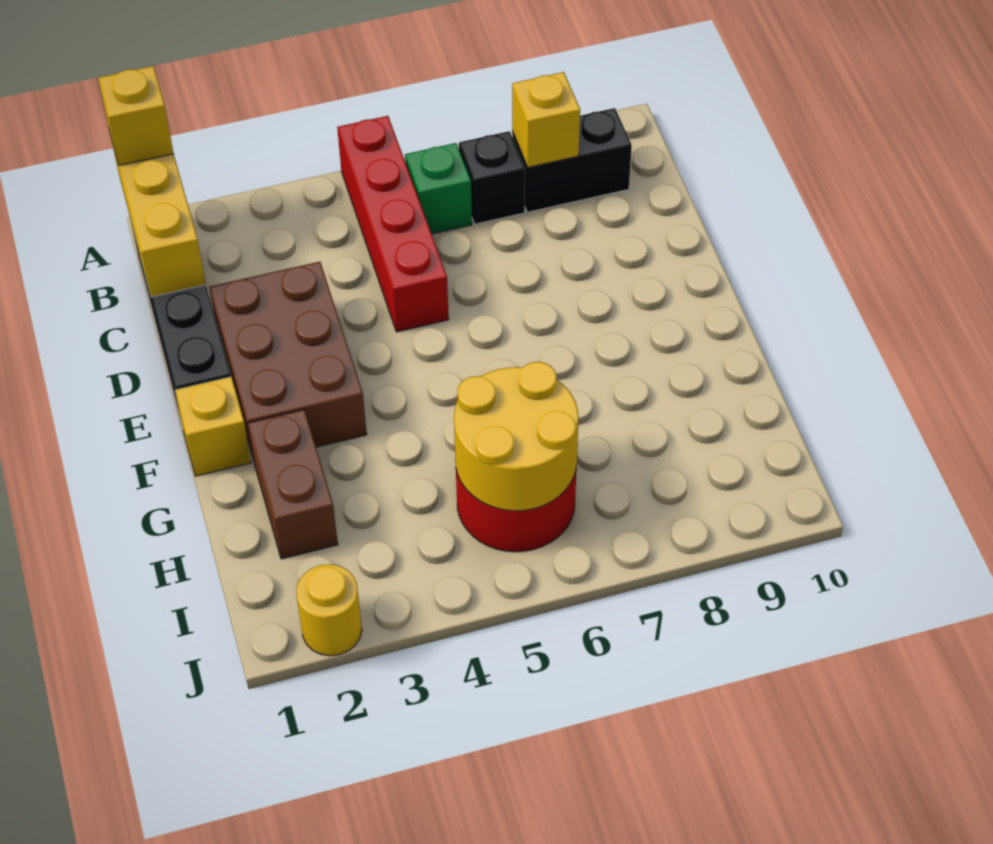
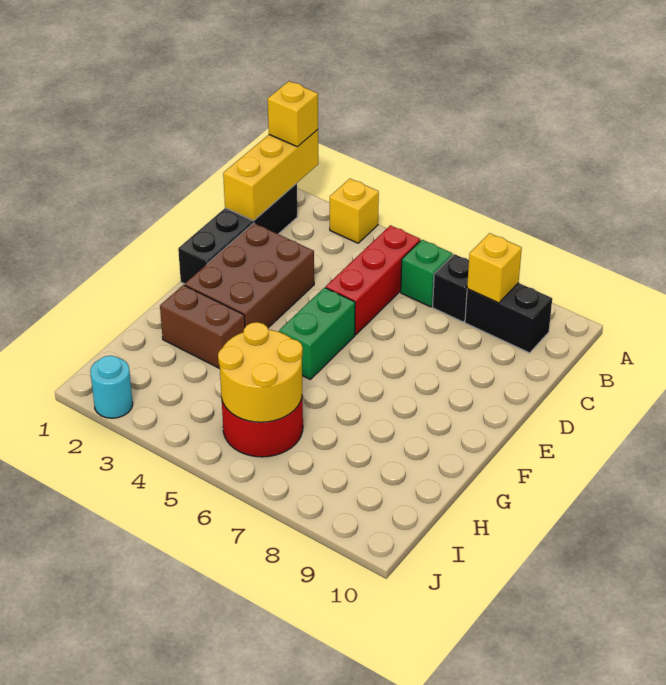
red 1x4 brick [337,116,449,332] -> red 1x3 brick [326,225,420,335]
none -> green 1x2 brick [279,288,355,380]
yellow 1x1 brick [175,377,251,476] -> yellow 1x1 brick moved to [329,179,379,243]
brown 1x2 brick [248,410,338,559] -> brown 1x2 brick turned to [160,285,245,368]
yellow 1x1 round brick [296,564,362,656] -> cyan 1x1 round brick [90,356,133,418]

